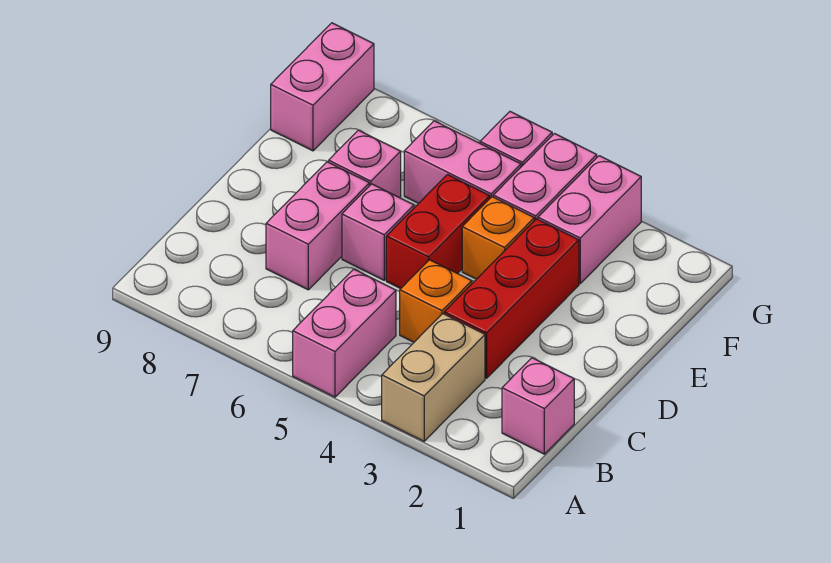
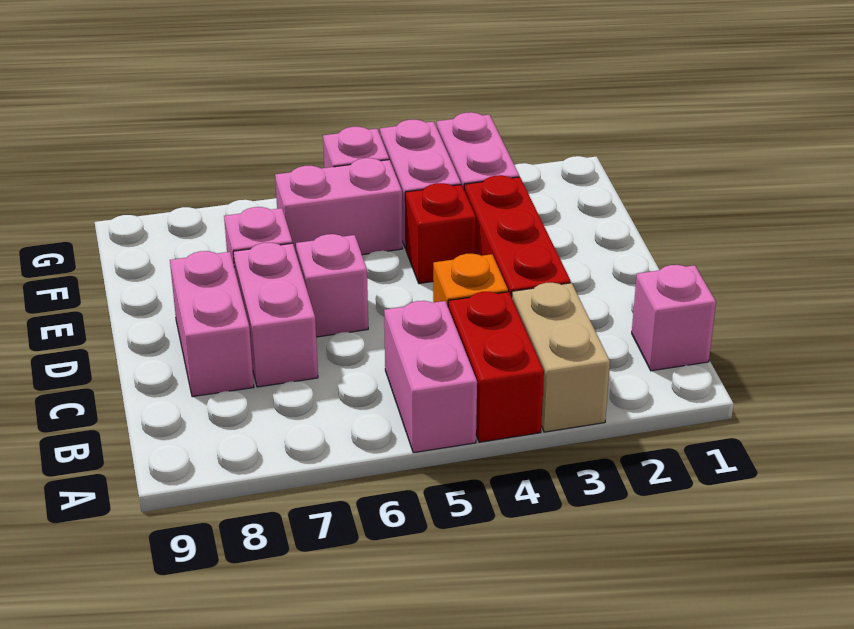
red 1x2 brick [386,175,490,289] -> red 1x2 brick moved to [448,292,544,442]
orange 1x1 brick [462,197,534,279] -> red 1x1 brick [405,183,476,284]
pink 1x2 brick [271,23,374,151] -> pink 1x2 brick moved to [170,251,254,397]

